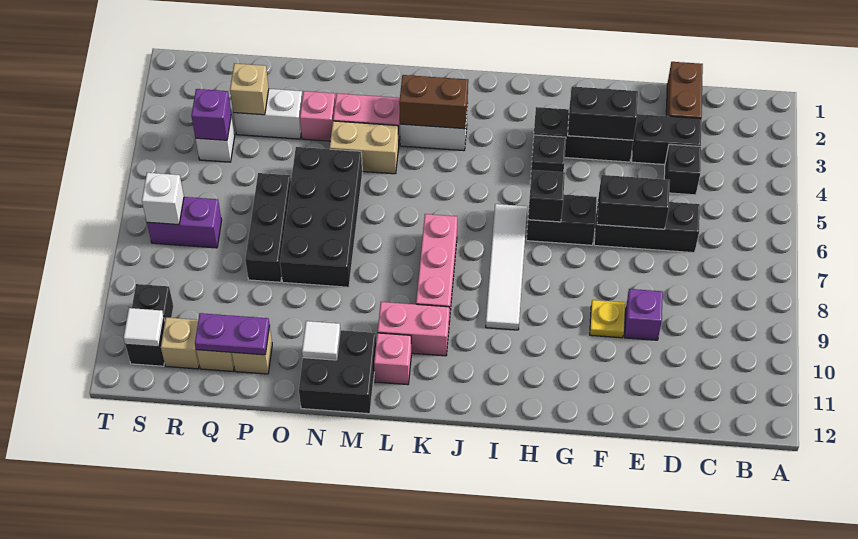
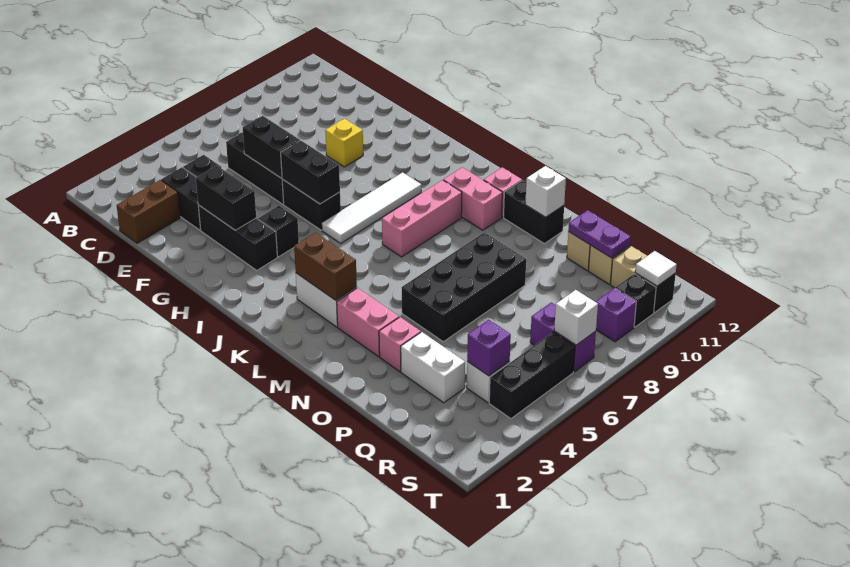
purple 1x1 brick [625,289,663,340] -> purple 1x1 brick moved to [596,288,636,342]
yellow 1x1 plate [590,300,625,338] -> yellow 1x1 brick [325,119,363,167]
black 1x1 brick [528,170,565,222] -> black 1x2 brick [281,141,340,204]
tan 1x2 brick [330,121,399,174] -> none
black 2x2 brick [299,330,376,414] -> black 1x2 brick [504,180,564,243]
white 1x1 tile [302,321,340,360] -> white 1x1 brick [525,166,566,217]
black 1x3 brick [245,173,291,282] -> black 1x3 brick moved to [489,332,575,419]
tan 1x1 brick [230,63,269,115] -> none

